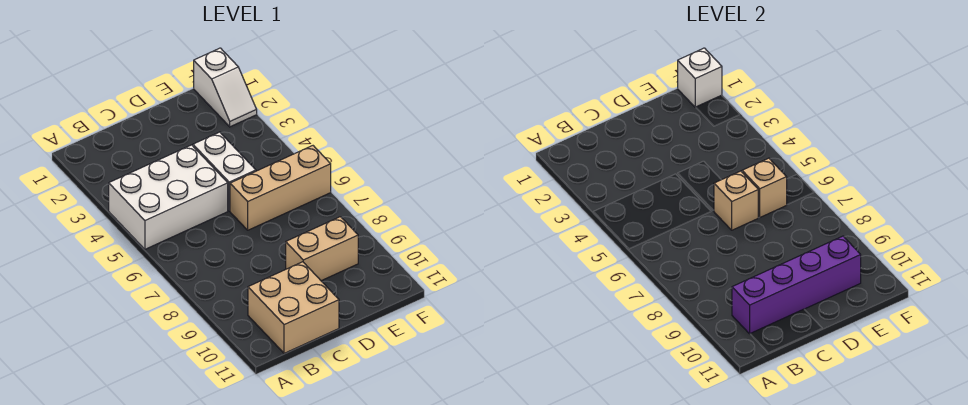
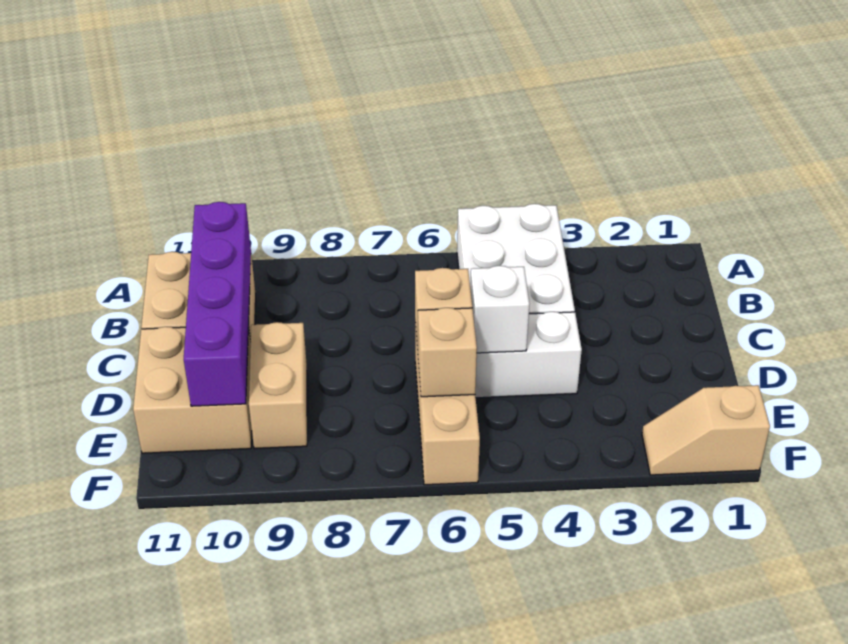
none -> tan 2x2 brick [133,326,252,453]
white 1x2 slope [194,48,257,127] -> tan 1x2 slope [642,385,770,475]
white 1x1 brick [678,48,722,107] -> white 1x1 brick moved to [470,266,529,353]

